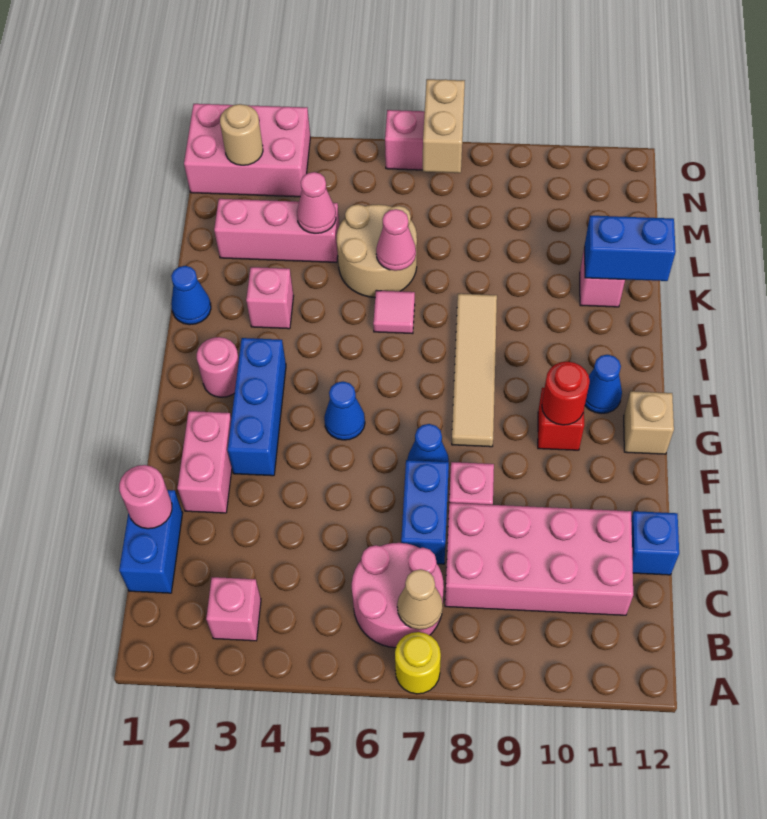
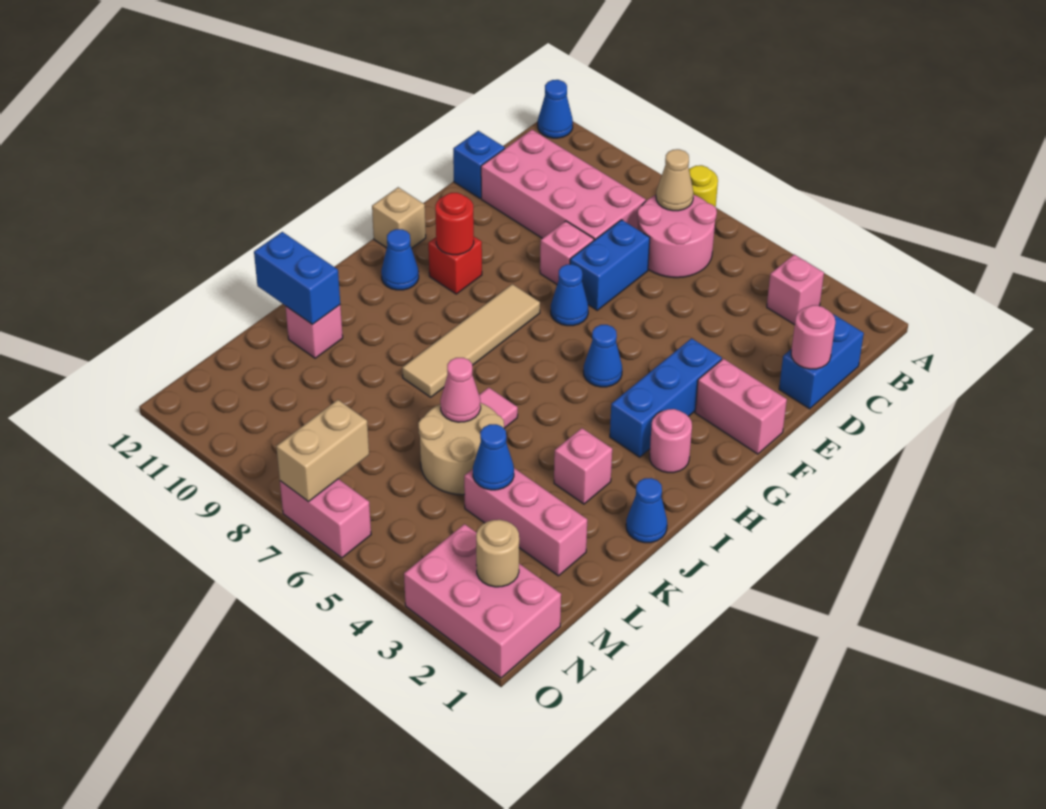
none -> blue 1x1 cone [538,80,573,138]
pink 1x2 brick [177,411,232,513] -> pink 1x2 brick turned to [695,359,787,454]
pink 1x1 cone [297,172,336,234] -> blue 1x1 cone [473,424,514,490]

